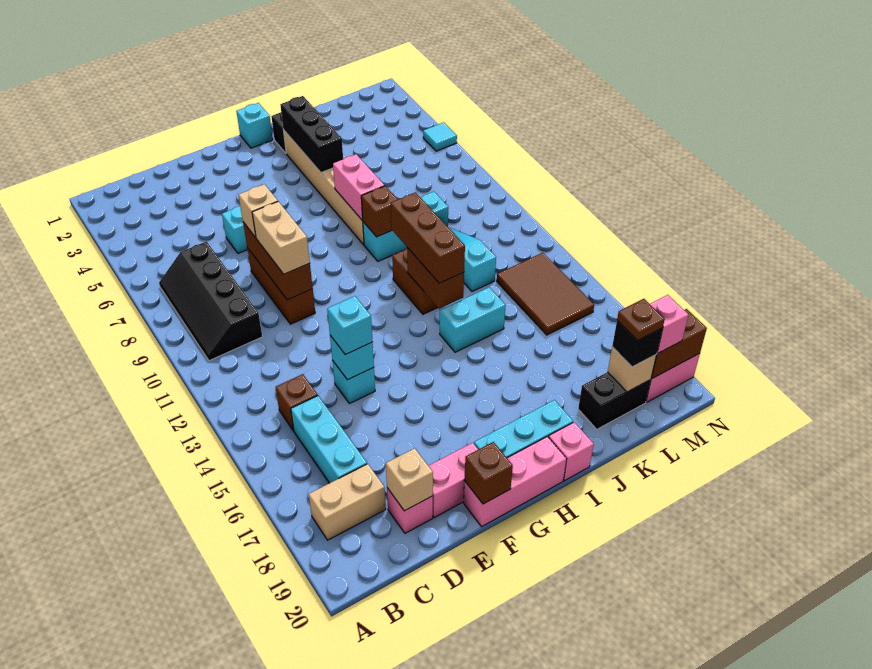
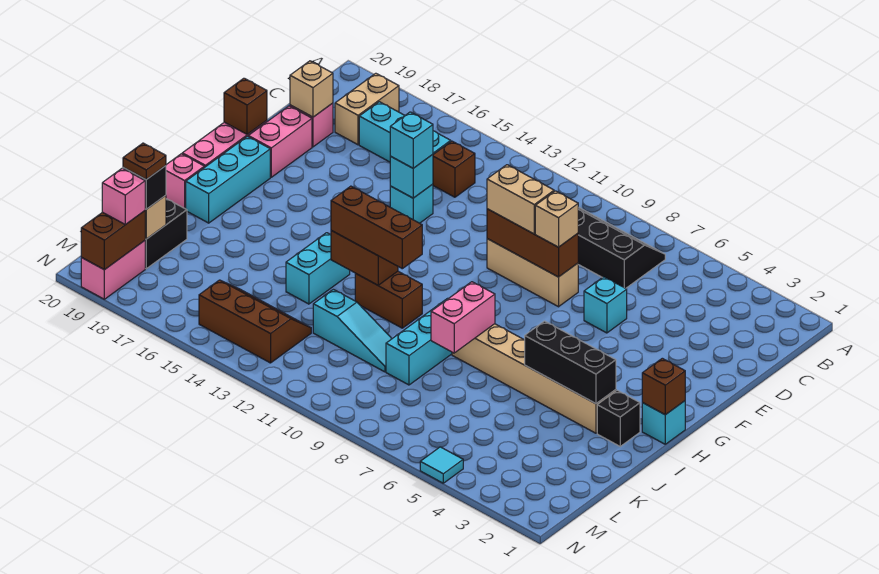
brown 1x3 brick [247,248,315,324] -> tan 1x3 brick [487,239,578,307]
pink 1x2 brick [333,154,384,220] -> pink 1x2 brick turned to [431,282,495,353]
brown 1x1 brick [361,186,398,237] -> brown 1x1 brick moved to [642,358,685,415]
brown 2x3 tile [497,253,594,335] -> brown 2x3 slope [199,280,311,363]

